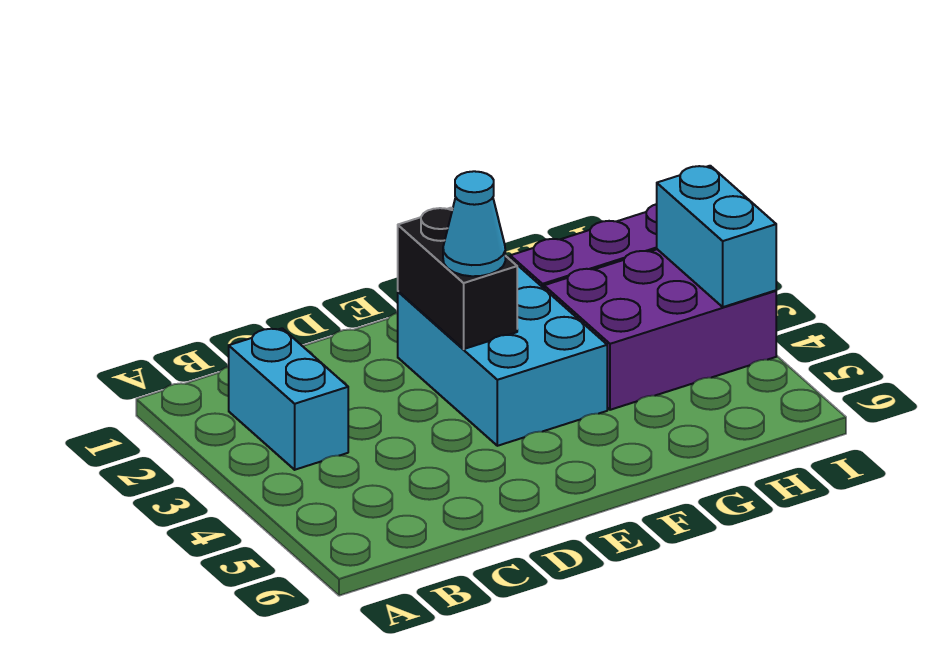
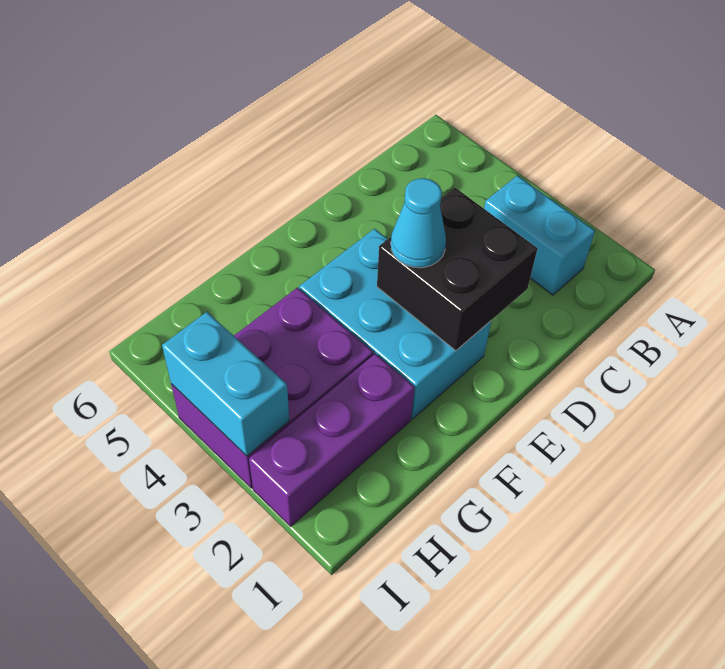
black 1x2 brick [398,208,517,349] -> black 2x2 brick [377,188,538,351]

